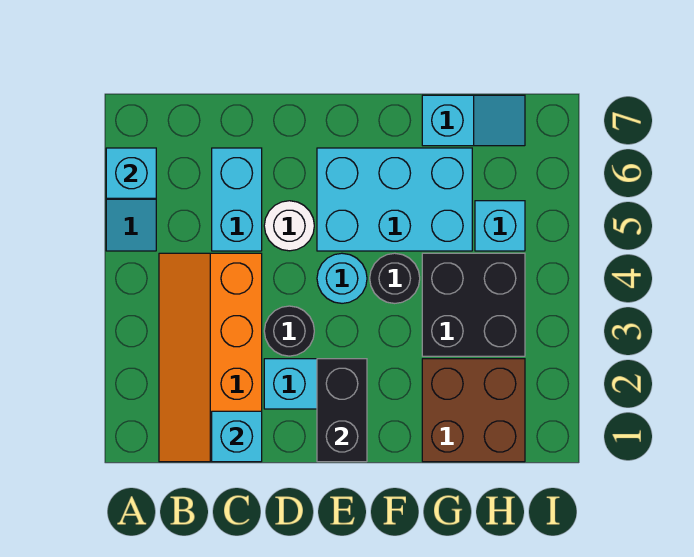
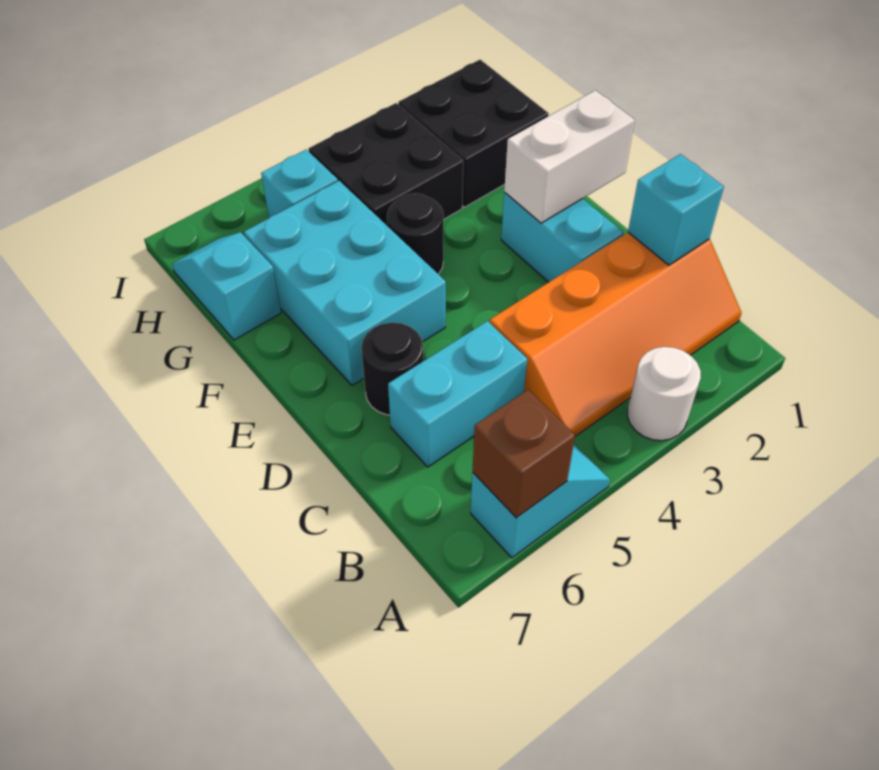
cyan 1x1 brick [106,148,156,198] -> brown 1x1 brick [473,390,575,518]
black 1x1 round brick [264,306,314,356] -> black 1x1 round brick moved to [361,323,423,415]
white 1x1 round brick [264,201,314,251] -> white 1x1 round brick moved to [628,347,701,441]
black 1x2 brick [317,359,367,462] -> white 1x2 brick [504,90,635,223]
cyan 1x1 round brick [317,253,367,303] -> none
brown 2x2 brick [422,359,525,462] -> black 2x2 brick [398,60,549,207]

